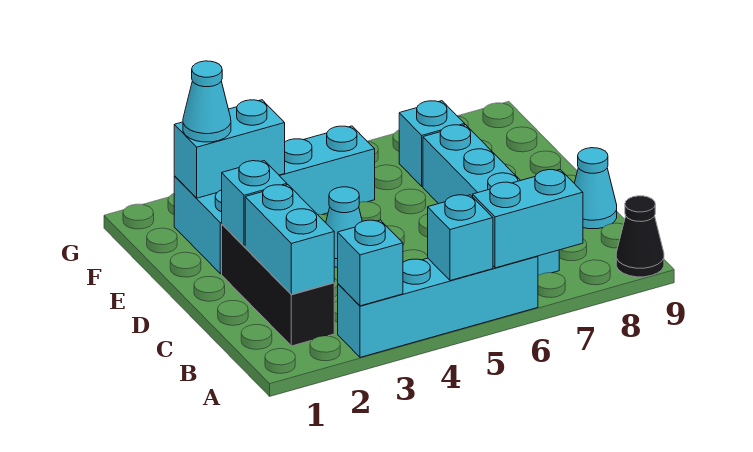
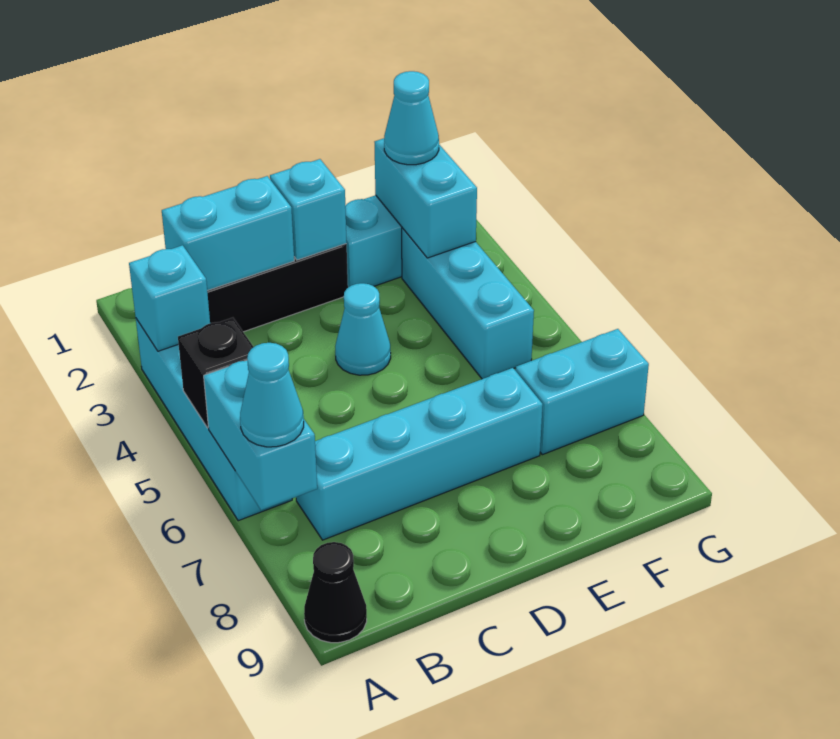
cyan 1x1 brick [428,195,493,281] -> black 1x1 brick [178,318,253,428]
cyan 1x1 cone [574,148,617,229] -> cyan 1x1 cone moved to [240,343,304,447]
cyan 1x1 brick [399,101,465,186] -> cyan 1x2 brick [515,329,649,455]

